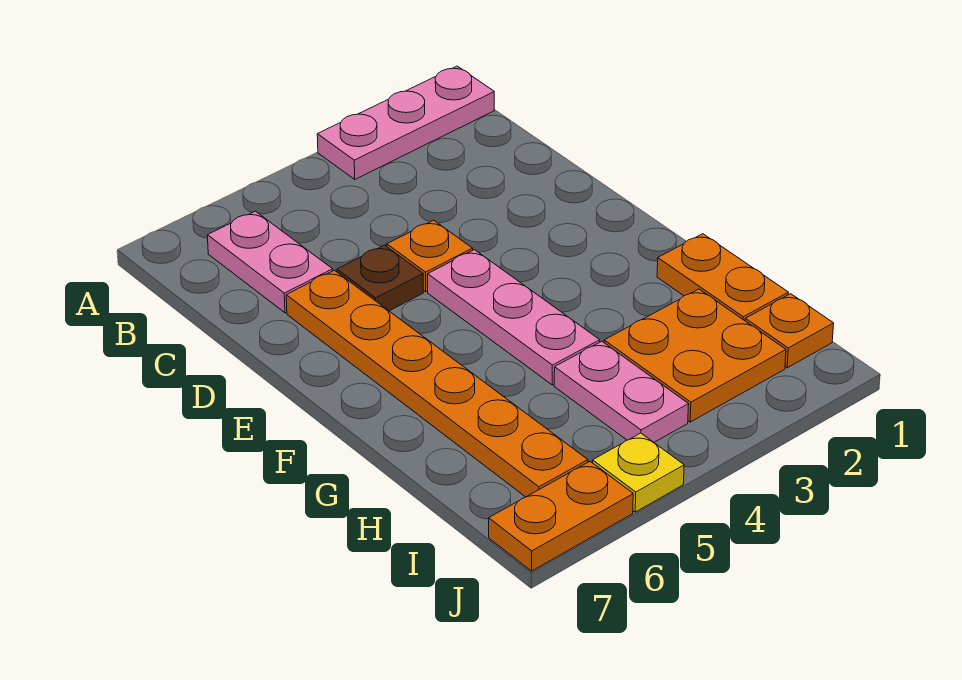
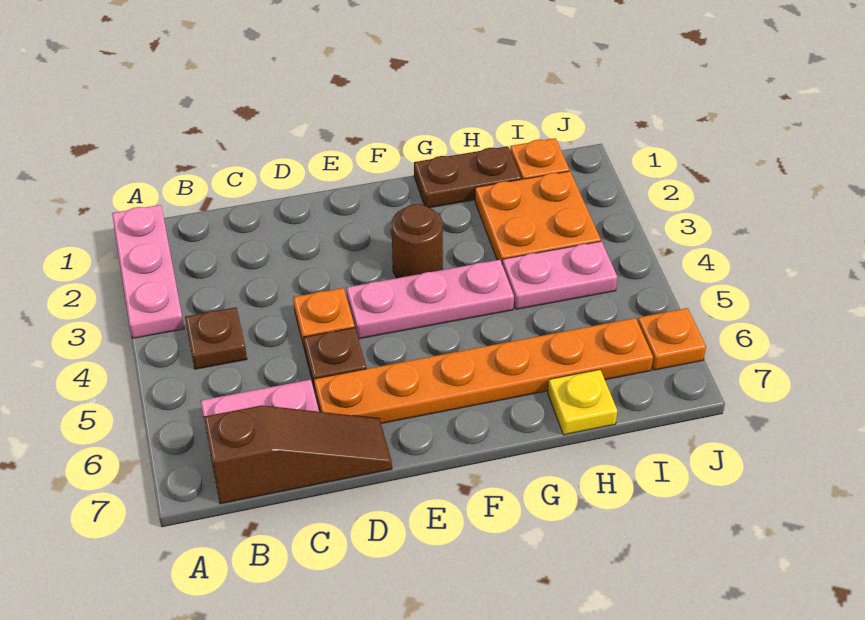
none -> brown 1x1 plate [185,307,247,369]
none -> brown 1x3 slope [204,405,392,504]
none -> brown 1x1 round brick [391,204,443,278]
orange 1x2 plate [657,234,788,321] -> brown 1x2 plate [414,146,521,208]
yellow 1x1 plate [593,433,684,512] -> yellow 1x1 plate moved to [548,370,617,435]
orange 1x2 plate [489,462,633,571] -> orange 1x1 plate [638,308,706,370]

